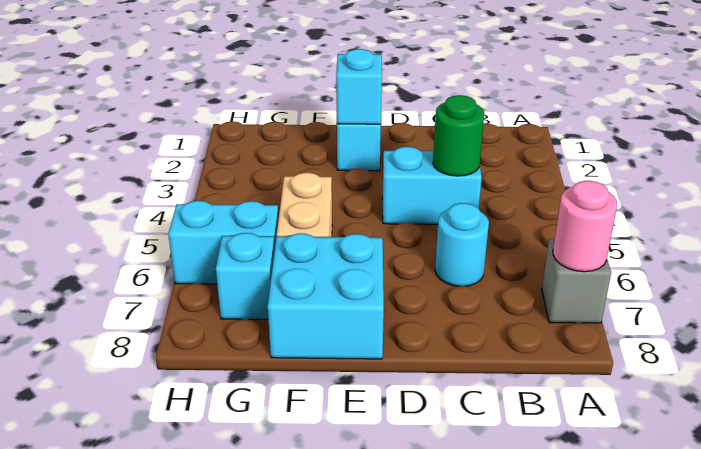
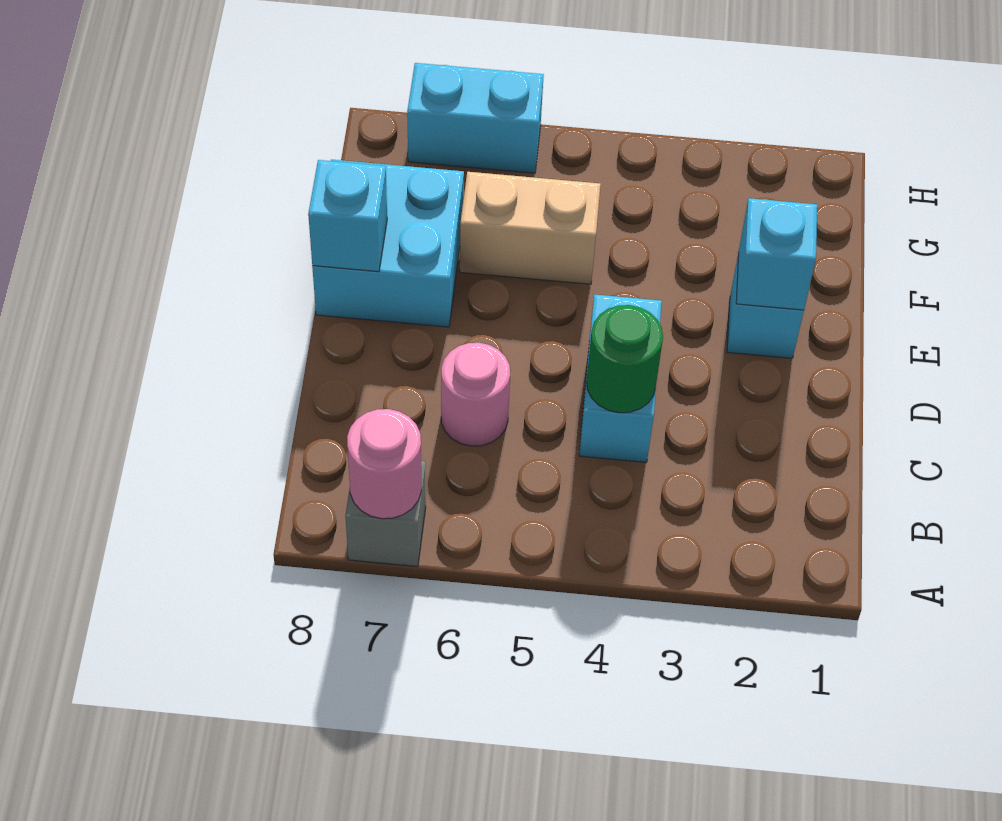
cyan 1x1 round brick [435,203,489,286] -> pink 1x1 round brick [441,343,510,446]
cyan 1x2 brick [168,201,279,284] -> cyan 1x2 brick turned to [407,63,544,173]
cyan 1x1 brick [216,233,275,319] -> cyan 1x1 brick moved to [308,160,387,272]

